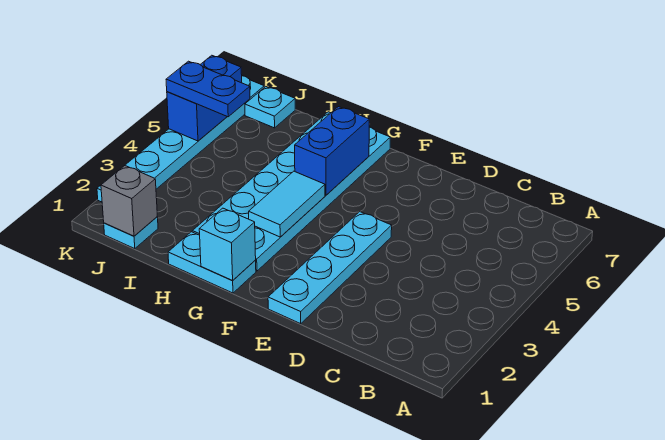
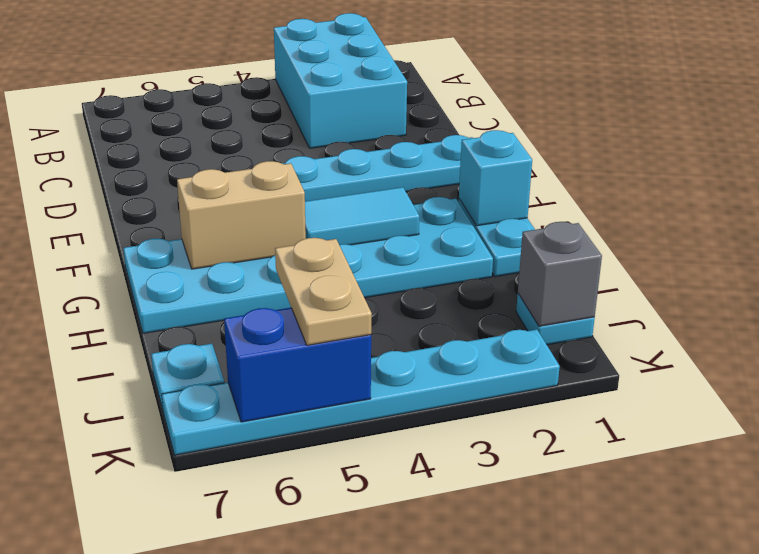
none -> cyan 2x3 brick [274,13,407,148]
blue 1x2 brick [295,107,369,195] -> tan 1x2 brick [177,161,306,269]
blue 1x2 plate [166,61,250,117] -> tan 1x2 plate [275,238,372,345]

